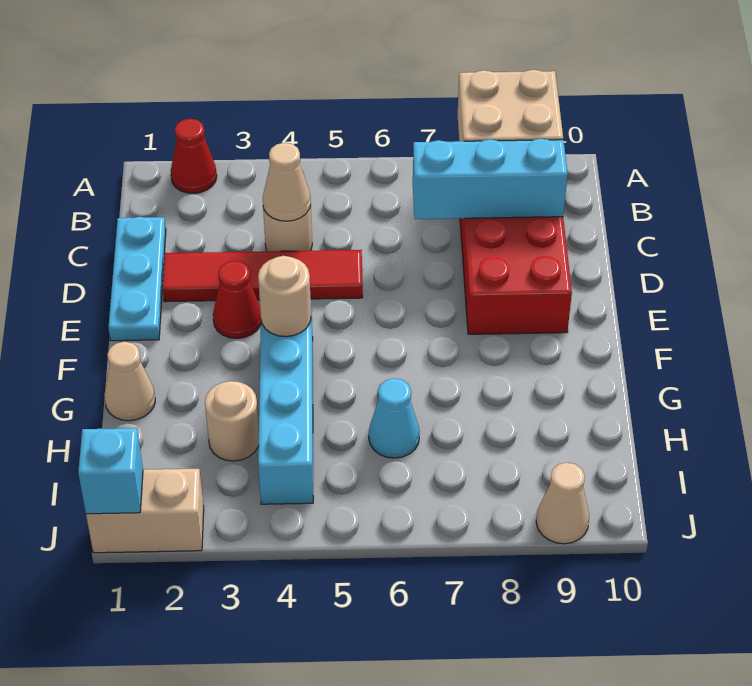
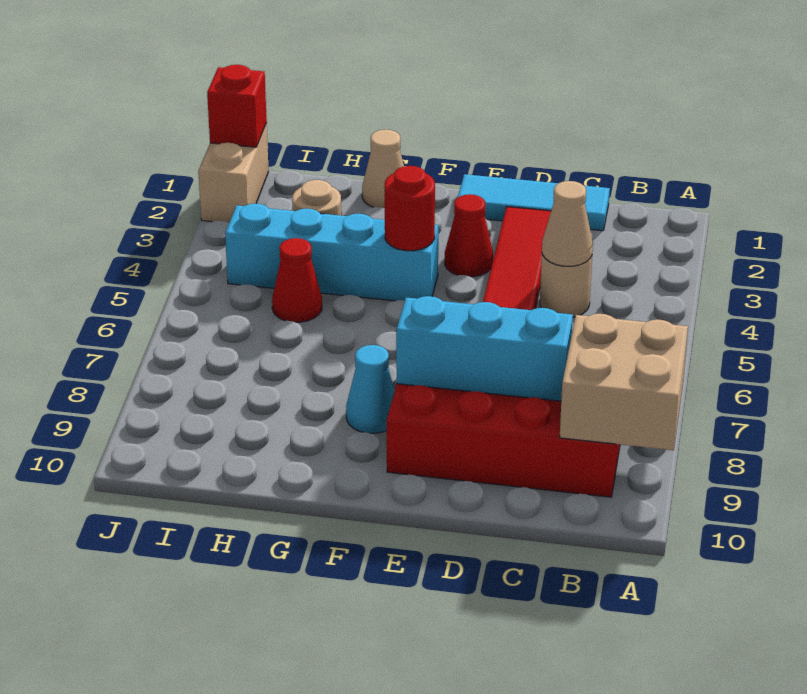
red 1x1 cone [171,119,217,193] -> red 1x1 cone moved to [272,238,322,322]
cyan 1x3 plate [109,217,166,341] -> cyan 1x3 tile [458,174,610,231]
cyan 1x3 brick [413,139,568,219] -> cyan 1x3 brick turned to [396,296,573,401]
tan 1x1 round brick [258,256,311,337] -> red 1x1 round brick [385,166,435,251]
cyan 1x1 cone [369,378,420,458] -> cyan 1x1 cone moved to [346,345,395,433]
cyan 1x1 brick [78,428,143,514] -> red 1x1 brick [207,65,267,147]
tan 1x1 cone [536,463,589,544] -> none

